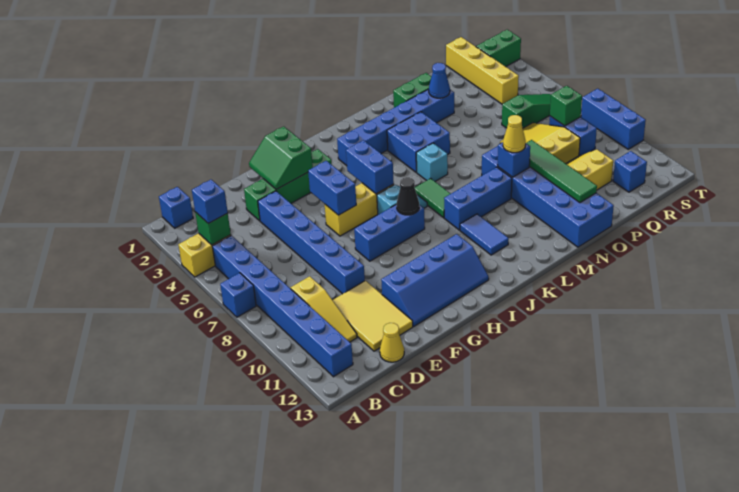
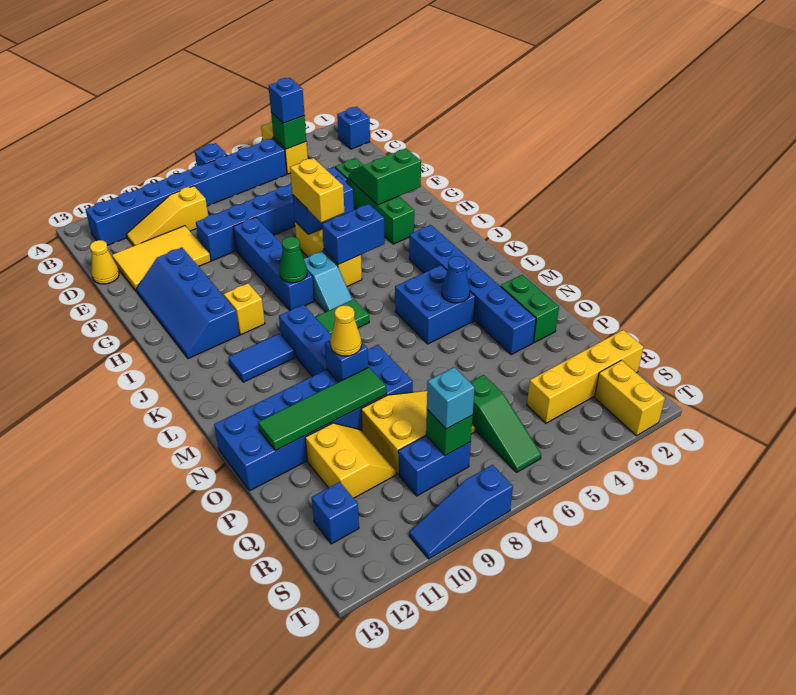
none -> yellow 1x2 brick [290,158,344,222]
blue 1x3 brick [354,205,425,261] -> blue 1x4 brick [233,217,314,310]
black 1x1 cone [396,177,419,215] -> green 1x1 cone [279,237,307,283]
none -> yellow 1x1 brick [224,283,265,335]
cyan 1x1 brick [416,143,448,181] -> cyan 1x1 brick moved to [427,367,475,429]
blue 1x1 cone [429,63,450,98] -> blue 1x1 cone moved to [442,256,470,303]
green 1x2 brick [476,30,521,67] -> yellow 1x2 brick [595,360,665,436]
blue 1x3 brick [581,89,646,149] -> blue 1x3 slope [409,465,513,559]

